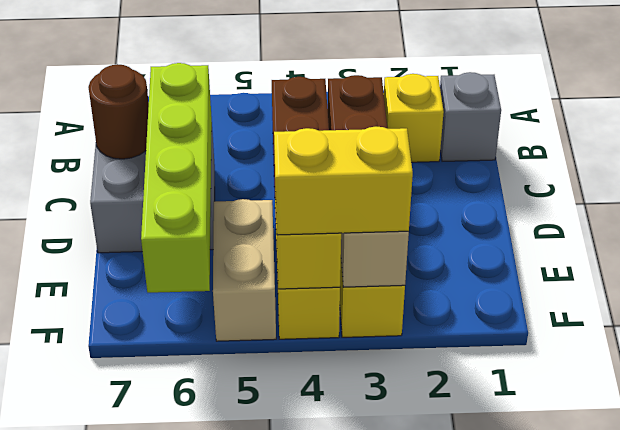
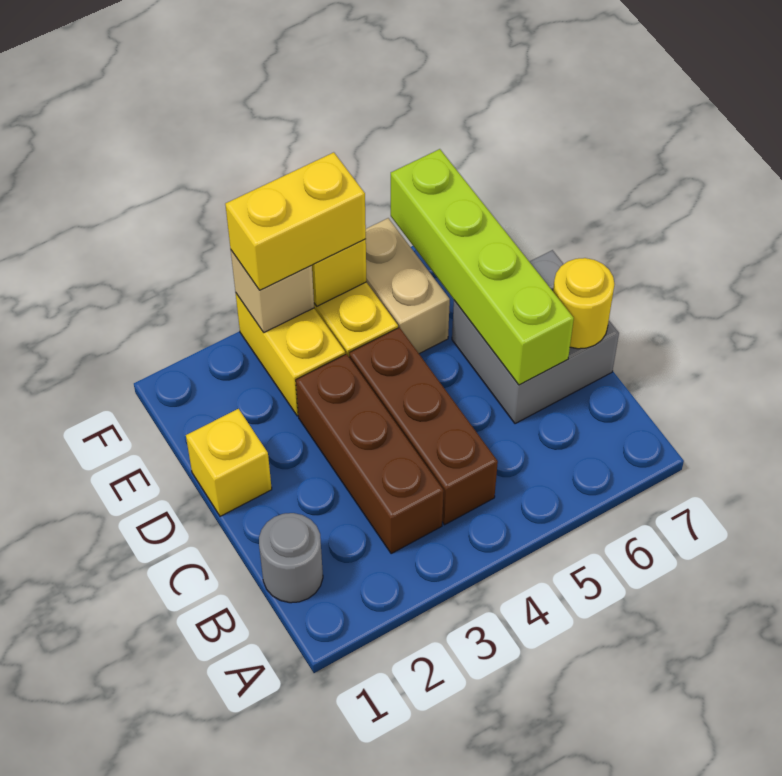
grey 1x1 brick [440,72,501,161] -> grey 1x1 round brick [259,513,323,603]
yellow 1x1 brick [384,74,444,162] -> yellow 1x1 brick moved to [186,409,272,516]
brown 1x1 round brick [88,64,149,159] -> yellow 1x1 round brick [553,258,615,349]

